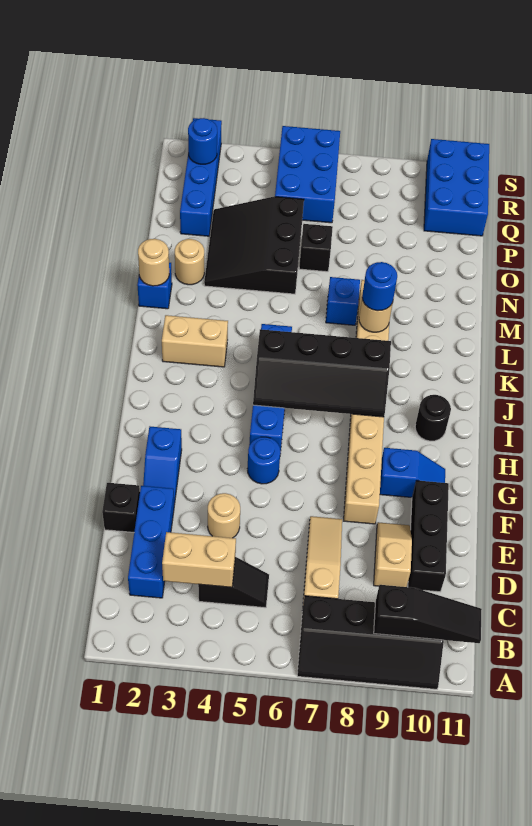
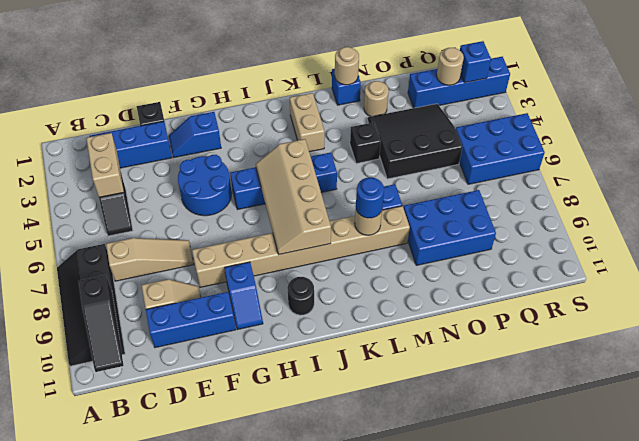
black 1x3 brick [408,480,449,592] -> blue 1x3 brick [146,292,236,348]
tan 1x1 round brick [208,493,240,538] -> tan 1x1 round brick moved to [437,48,464,85]
blue 1x1 round brick [248,437,280,484] -> blue 2x2 round brick [178,155,232,216]
black 2x4 slope [253,329,391,417] -> tan 2x4 slope [256,139,331,255]
black 1x1 brick [299,224,333,272] -> black 1x1 brick moved to [350,122,381,164]
blue 2x3 brick [424,139,489,236] -> blue 2x3 brick moved to [404,190,496,265]
blue 1x1 round brick [188,118,217,164] -> blue 1x1 brick [460,41,491,83]

